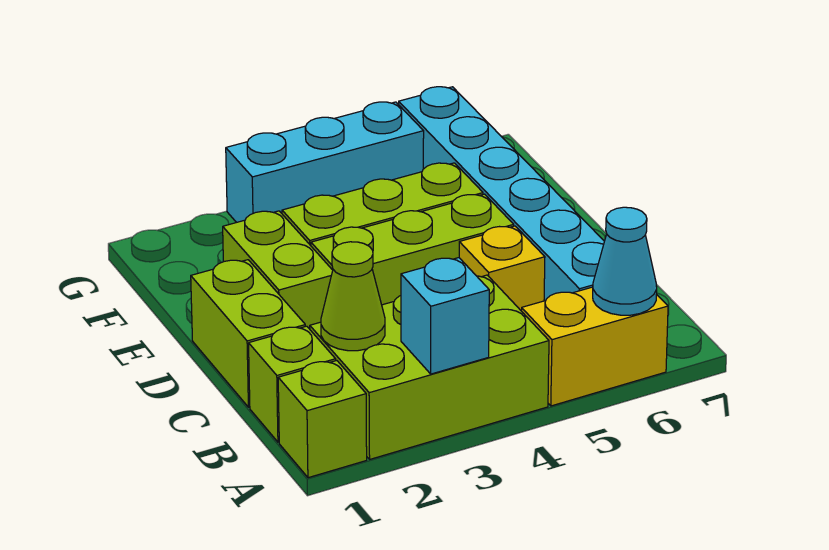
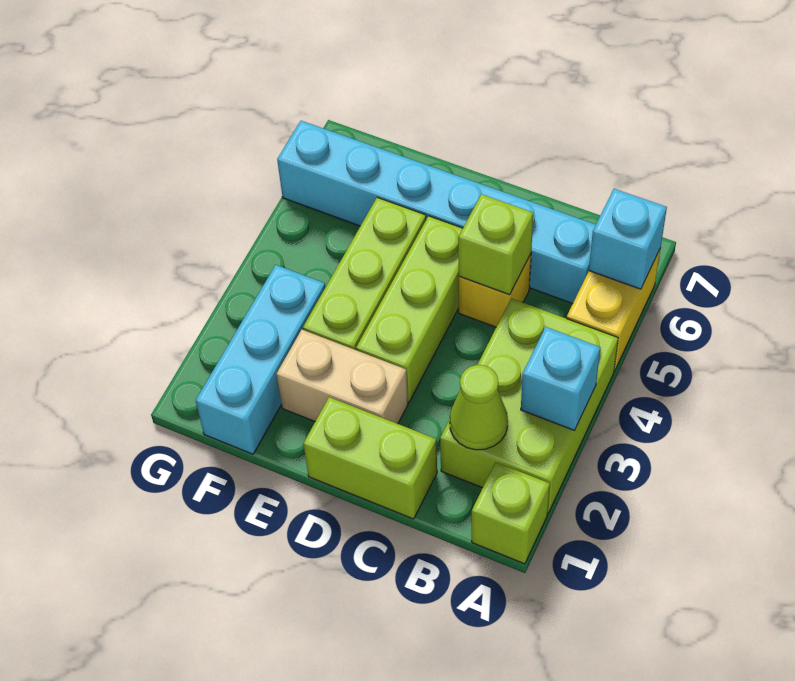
cyan 1x1 cone [593,207,657,315] -> cyan 1x1 brick [589,189,667,289]
lime 1x1 brick [249,326,336,442] -> lime 1x1 brick moved to [458,194,533,295]
lime 1x2 brick [223,211,333,329] -> tan 1x2 brick [276,330,408,424]
cyan 1x3 brick [226,102,424,222] -> cyan 1x3 brick moved to [196,265,325,454]

